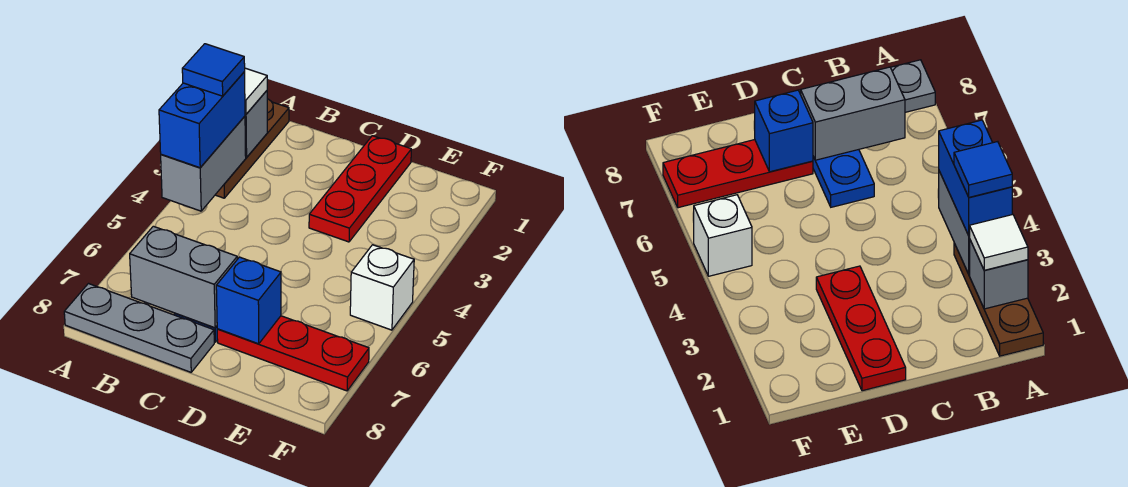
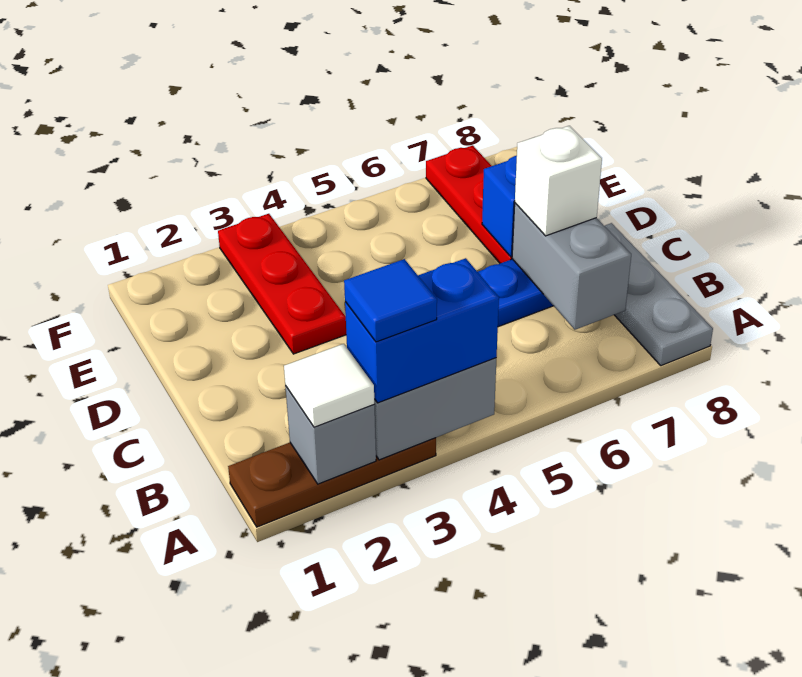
red 1x3 plate [309,136,411,242] -> red 1x3 plate turned to [218,214,346,354]
white 1x1 brick [350,245,414,330] -> white 1x1 brick moved to [515,126,602,236]

